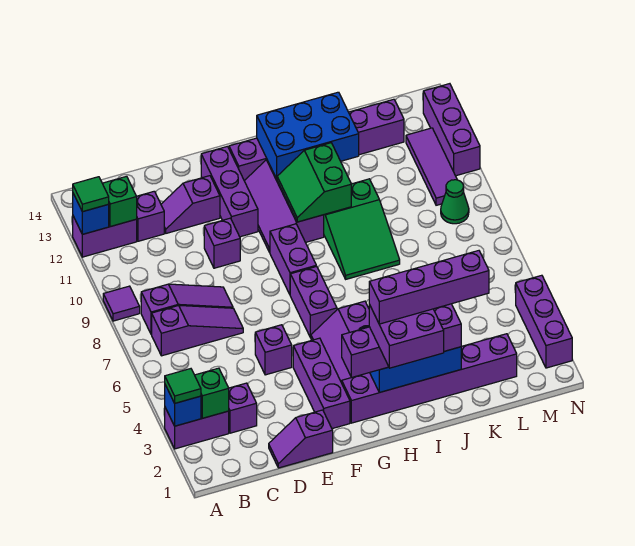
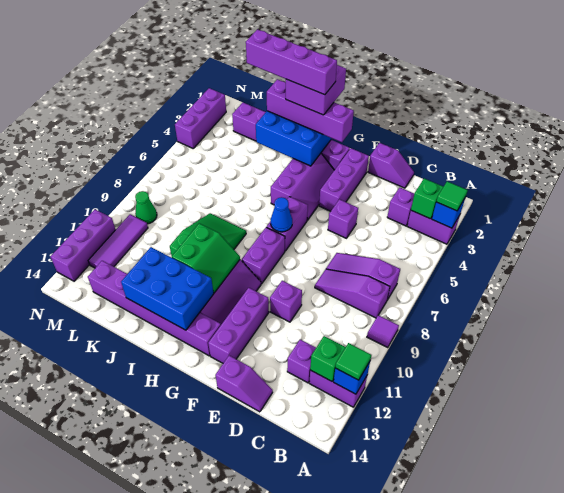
purple 1x2 slope [161,176,220,233] -> purple 1x2 slope moved to [215,356,273,412]
none -> blue 1x1 cone [271,197,292,232]

